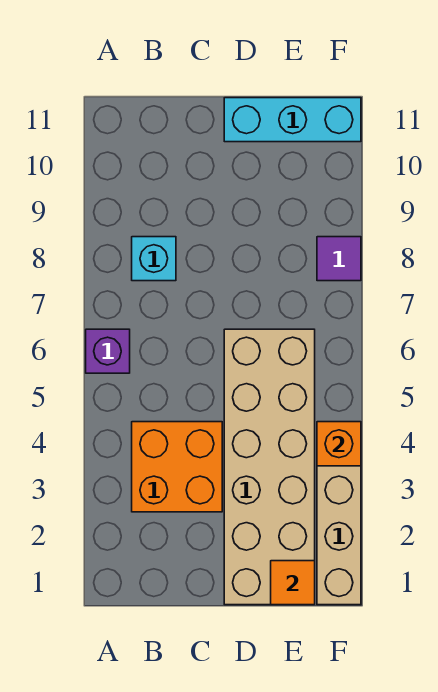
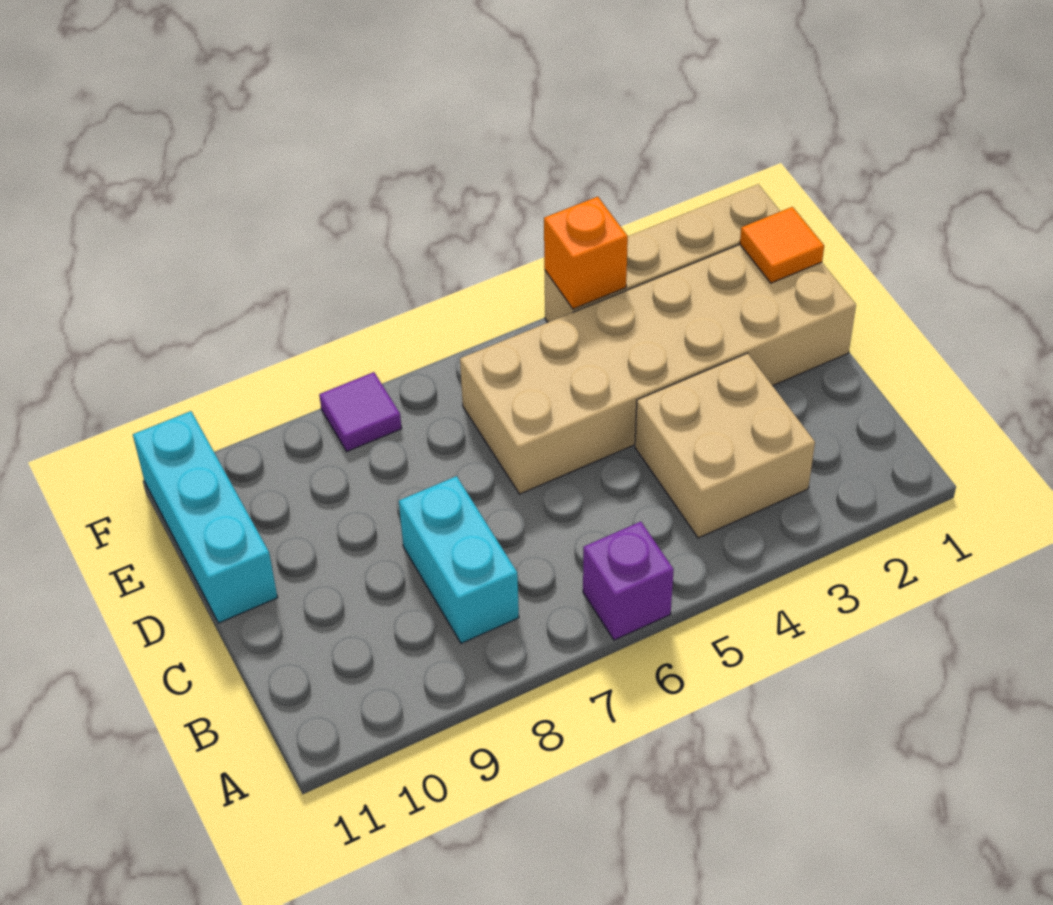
orange 2x2 brick [132,422,222,512] -> tan 2x2 brick [635,353,815,538]
cyan 1x1 brick [132,237,176,281] -> cyan 1x2 brick [399,476,519,643]

